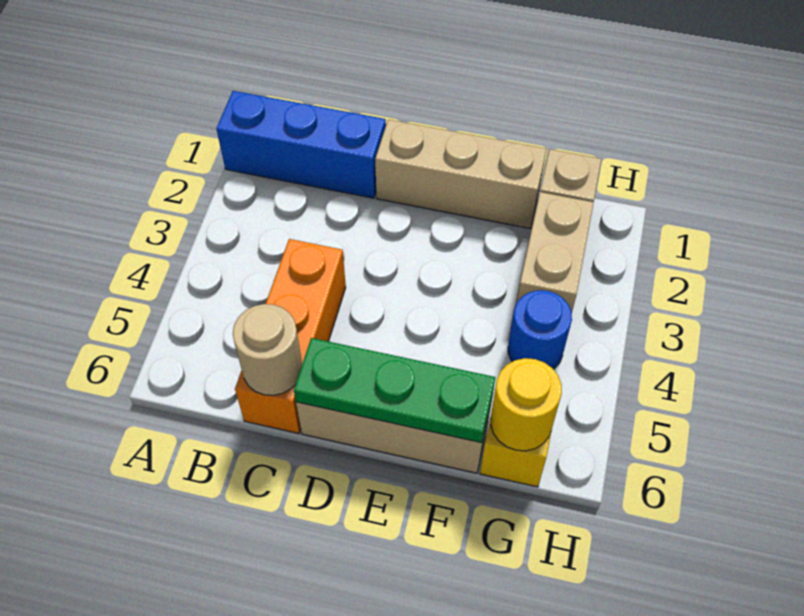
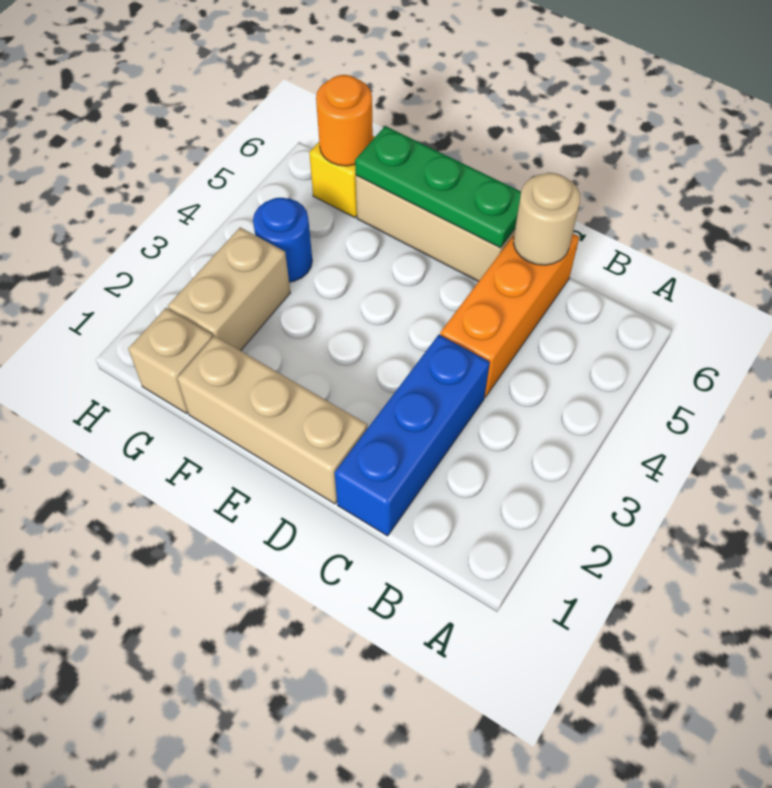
blue 1x3 brick [216,91,386,198] -> blue 1x3 brick turned to [335,335,490,536]
yellow 1x1 round brick [491,358,562,451] -> orange 1x1 round brick [316,75,373,166]

